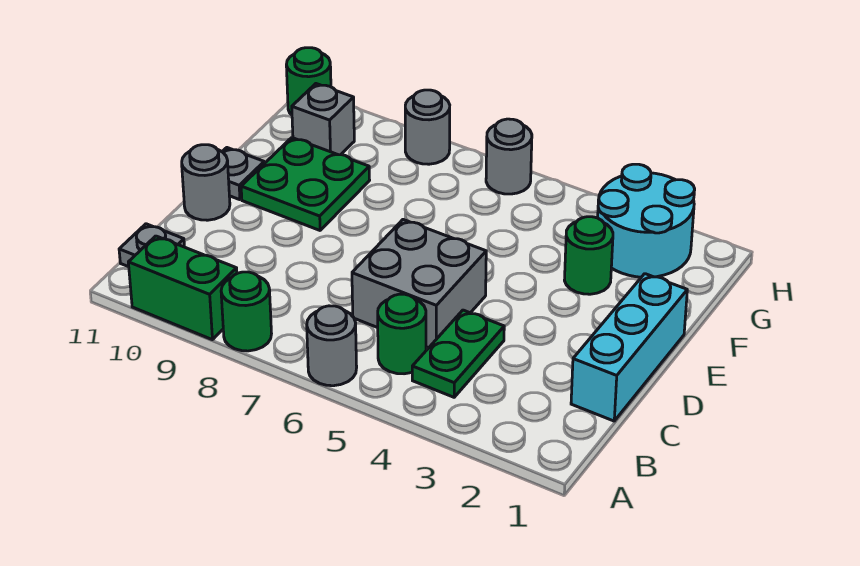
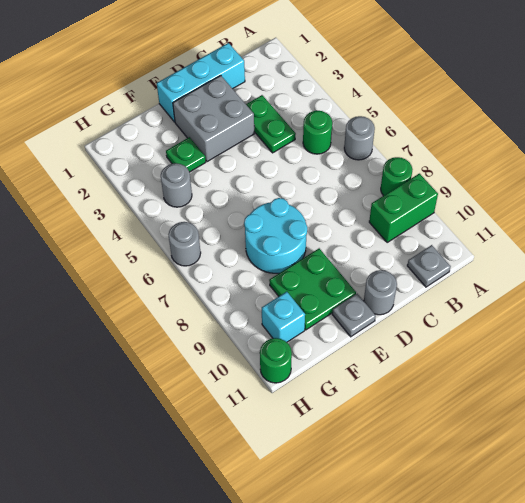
green 1x2 brick [128,236,237,340] -> green 1x2 brick turned to [369,174,438,242]
green 1x2 plate [412,310,504,397] -> green 1x2 plate turned to [246,95,296,153]
grey 2x2 brick [352,220,486,348] -> grey 2x2 brick moved to [173,76,254,162]
green 1x1 round brick [564,217,613,294] -> green 1x1 plate [166,137,206,172]
cyan 2x2 round brick [598,164,695,277] -> cyan 2x2 round brick moved to [244,198,307,273]
grey 1x1 brick [292,84,354,155] -> cyan 1x1 brick [262,292,305,342]
grey 1x1 round brick [405,90,450,164] -> grey 1x1 round brick moved to [161,163,192,207]

